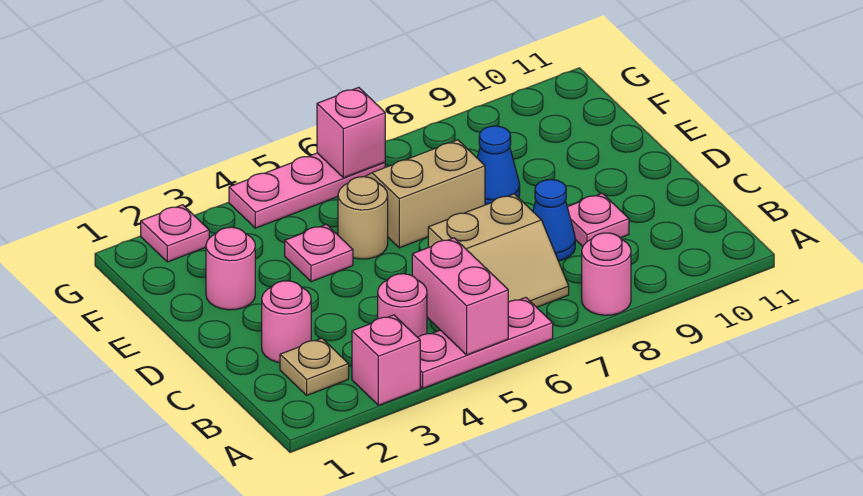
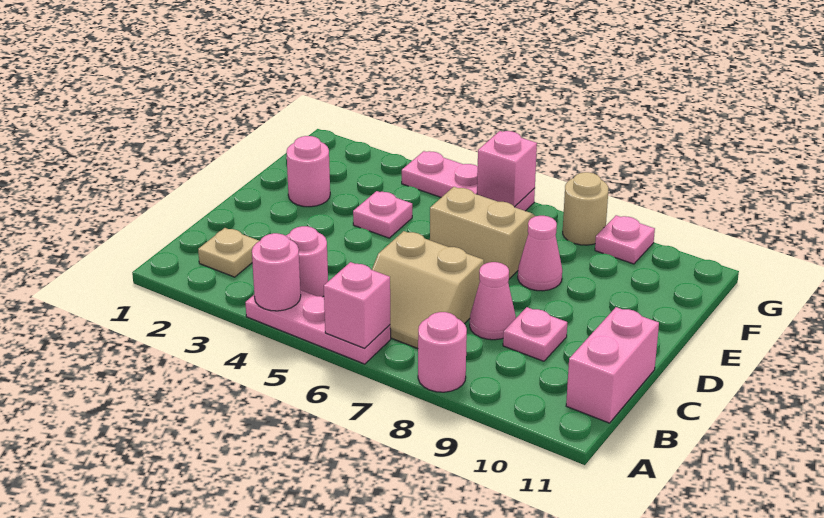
pink 1x1 brick [352,315,420,405] -> pink 1x1 brick moved to [324,262,390,348]
pink 1x2 brick [412,238,508,355] -> pink 1x2 brick moved to [566,307,659,423]
pink 1x1 round brick [262,281,311,363] -> pink 1x1 round brick moved to [252,233,301,311]
blue 1x1 cone [533,180,575,261] -> pink 1x1 cone [470,262,516,340]
tan 1x1 round brick [338,177,388,259] -> tan 1x1 round brick moved to [563,172,608,245]
blue 1x1 cone [477,126,520,205] -> pink 1x1 cone [518,216,562,291]
pink 1x1 plate [141,205,209,262] -> pink 1x1 plate moved to [595,215,655,264]

